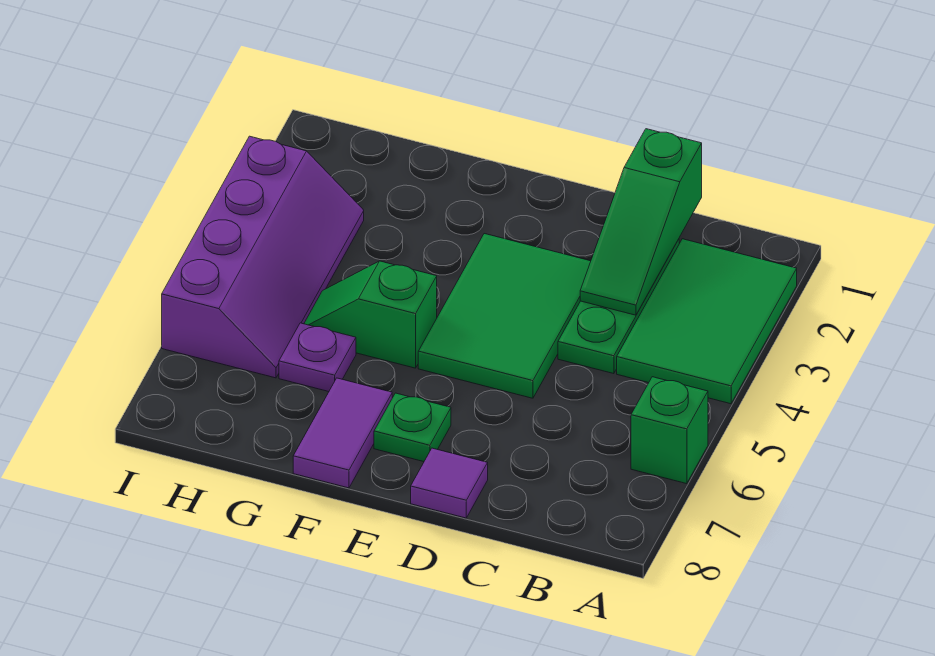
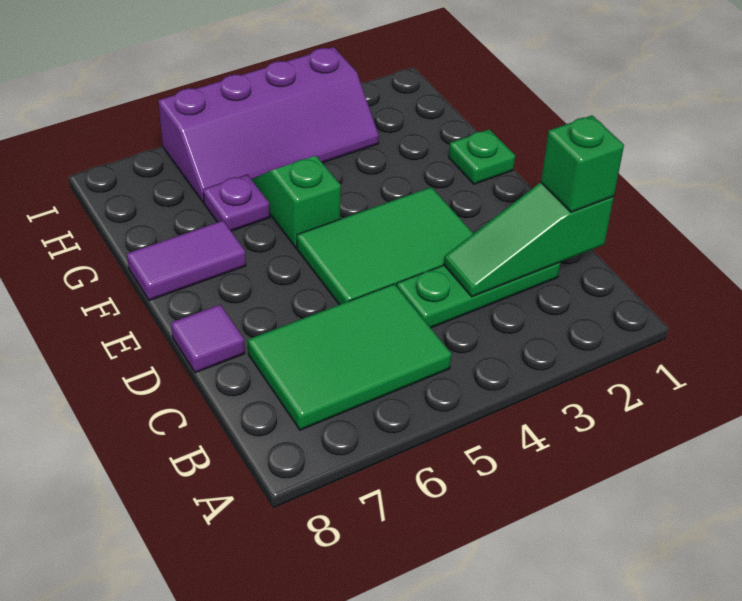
green 2x3 tile [617,239,797,404] -> green 2x3 tile moved to [248,284,451,430]
green 1x1 brick [631,377,708,484] -> green 1x1 brick moved to [541,116,624,212]
green 1x1 plate [374,393,451,462] -> green 1x1 plate moved to [449,129,515,184]

